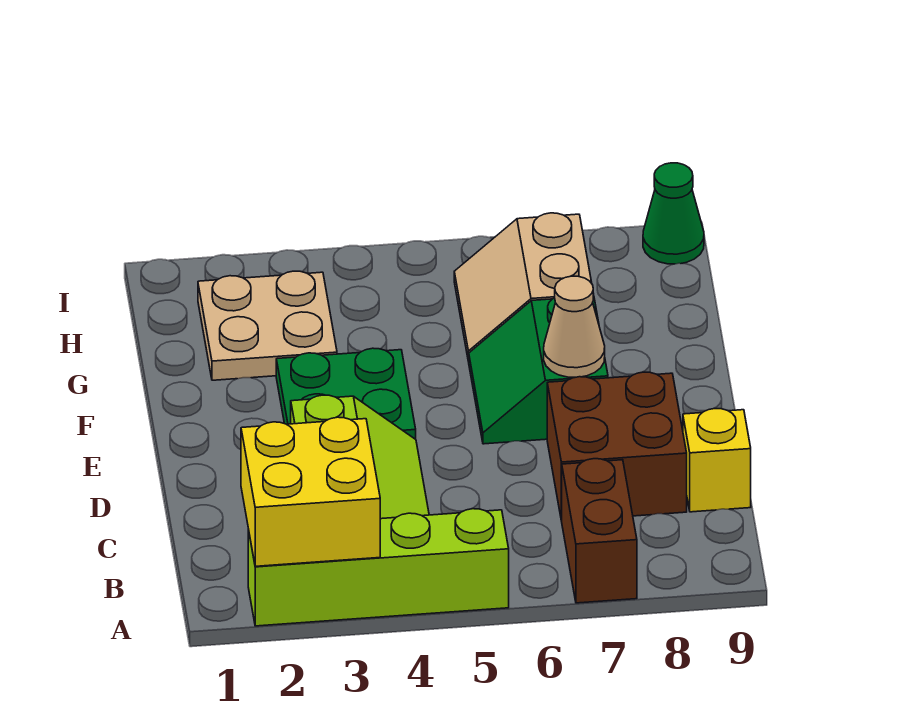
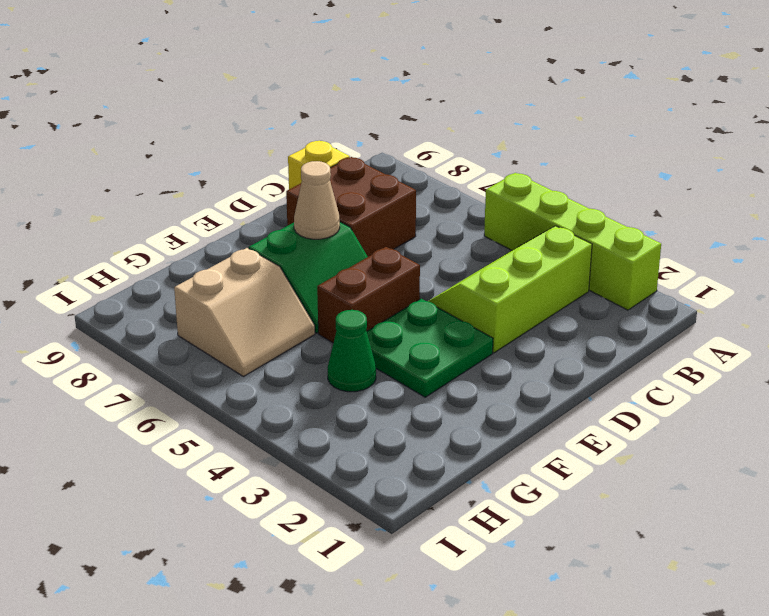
yellow 2x2 brick [241,417,380,566] -> none
brown 1x2 brick [562,459,637,603] -> brown 1x2 brick moved to [317,247,420,343]
tan 2x2 plate [198,271,337,380] -> none
green 1x1 cone [643,163,704,264] -> green 1x1 cone moved to [328,310,376,392]

